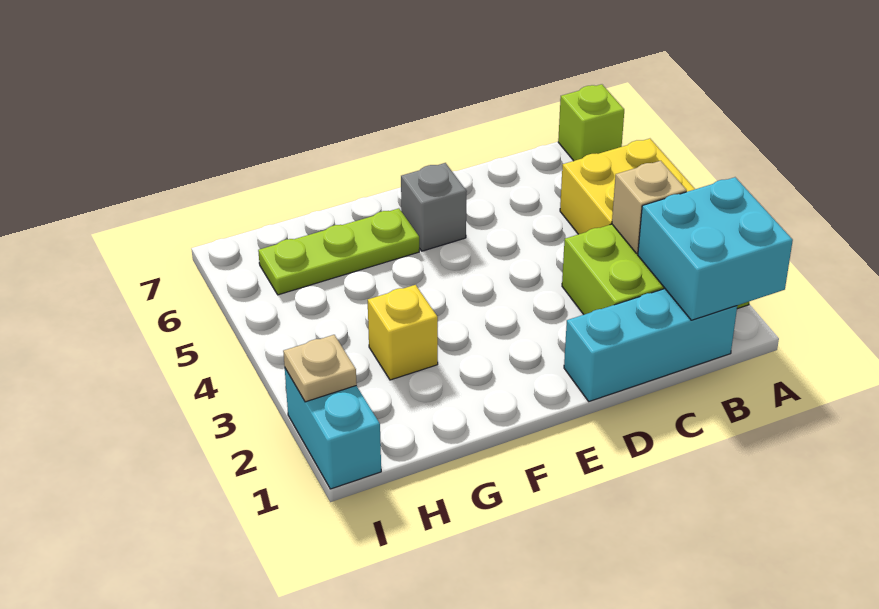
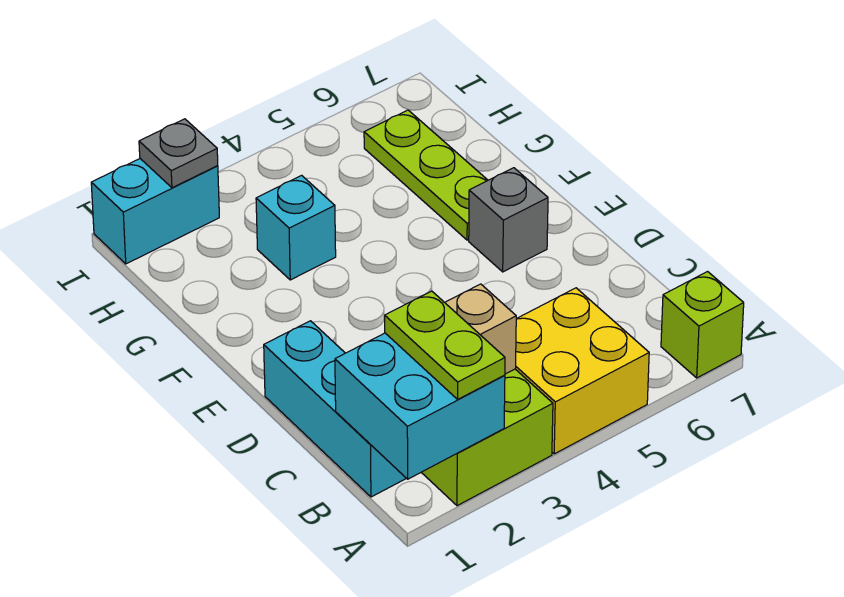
none -> lime 1x2 plate [385,291,505,399]
yellow 1x1 brick [368,285,438,380] -> cyan 1x1 brick [256,175,336,280]
tan 1x1 plate [283,335,357,402] -> grey 1x1 plate [139,119,218,188]

